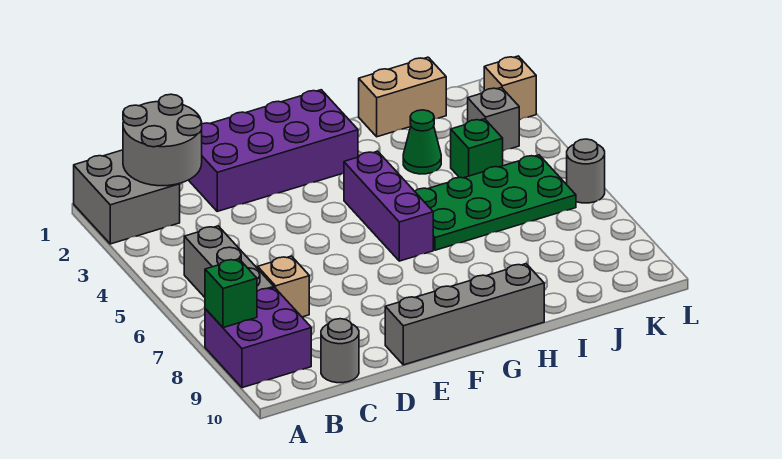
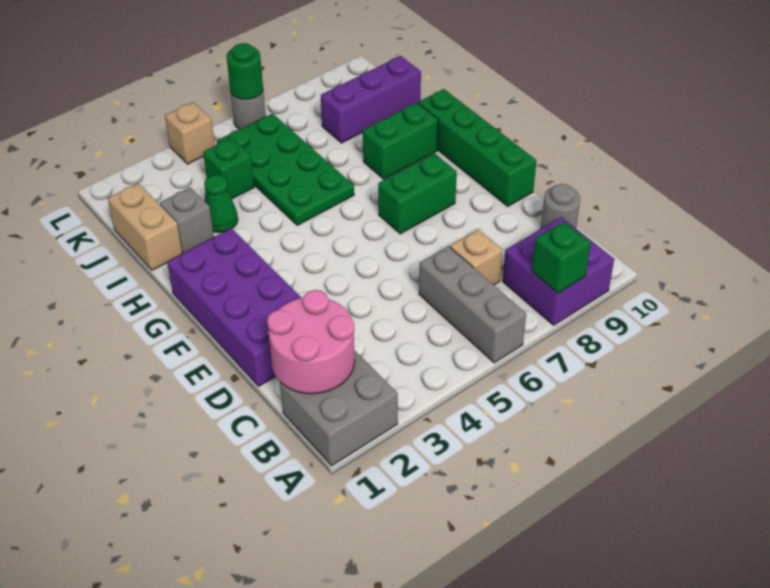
grey 2x2 round brick [123,94,202,186] -> pink 2x2 round brick [267,290,355,394]
grey 1x3 brick [184,226,274,297] -> grey 1x3 brick turned to [419,246,526,363]
grey 1x4 brick [385,264,544,365] -> green 1x4 brick [418,89,537,206]
none -> green 1x2 brick [378,153,457,234]
purple 1x3 brick [344,151,433,261] -> purple 1x3 brick moved to [321,56,421,143]
none -> green 1x2 brick [363,103,438,180]
grey 1x1 brick [468,87,519,151] -> grey 1x1 brick moved to [160,187,214,253]
tan 1x1 brick [484,56,536,120] -> tan 1x1 brick moved to [165,102,215,164]
none -> green 1x1 round brick [226,43,263,99]

